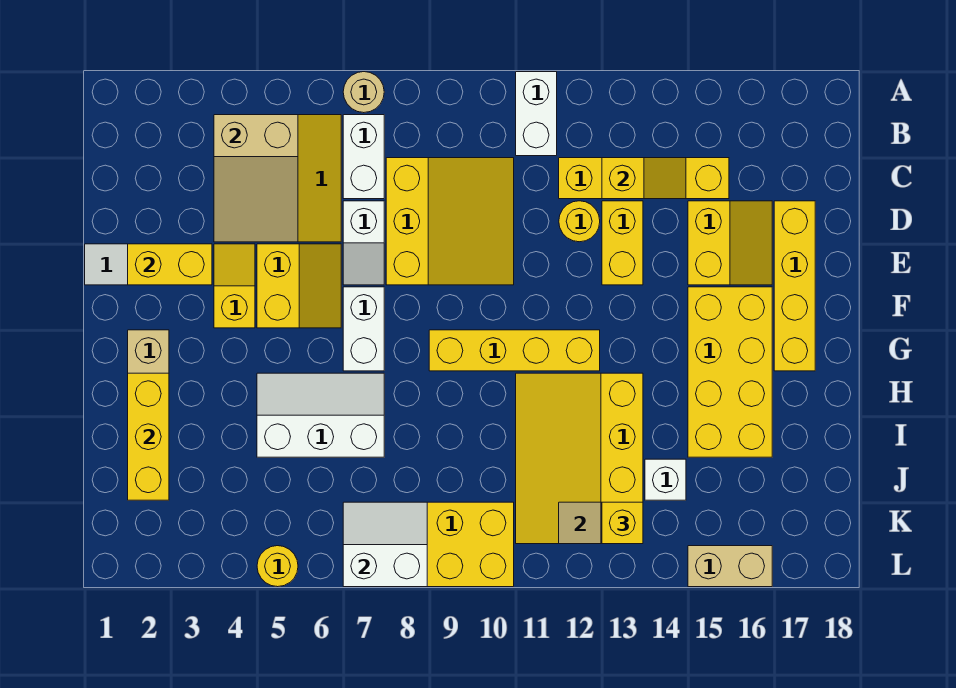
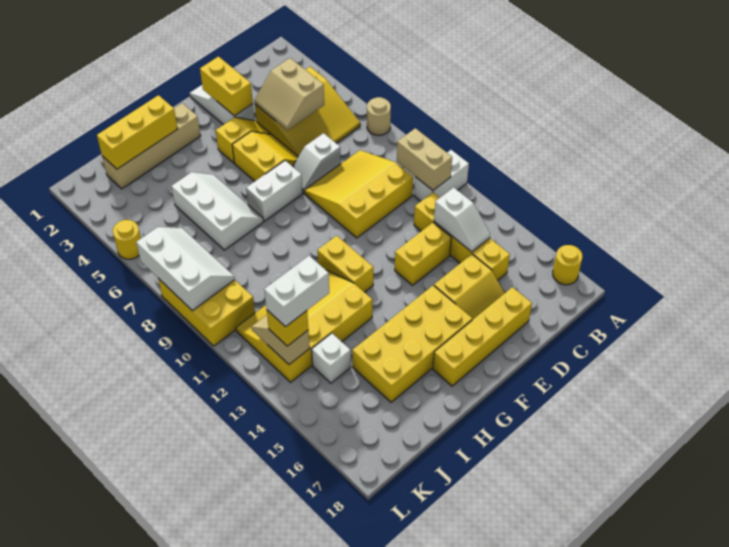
tan 2x3 slope [214,115,298,242] -> tan 2x2 slope [254,58,324,130]
white 1x2 brick [343,115,384,199] -> white 1x2 brick moved to [264,256,329,327]
yellow 3x3 slope [386,158,514,285] -> yellow 3x3 slope turned to [304,150,413,238]
yellow 1x2 slope [602,158,686,199] -> white 1x2 slope [434,187,490,252]
yellow 1x1 round brick [559,201,600,242] -> yellow 1x1 round brick moved to [553,245,582,285]
yellow 2x2 slope [257,244,341,328] -> yellow 2x2 slope turned to [232,131,298,181]
yellow 1x4 brick [429,330,600,371] -> yellow 1x2 brick [318,236,373,292]
white 2x2 slope [343,502,427,587] -> white 2x3 slope [136,227,235,311]
tan 1x2 brick [688,546,772,587] -> tan 1x2 brick moved to [397,128,452,190]

